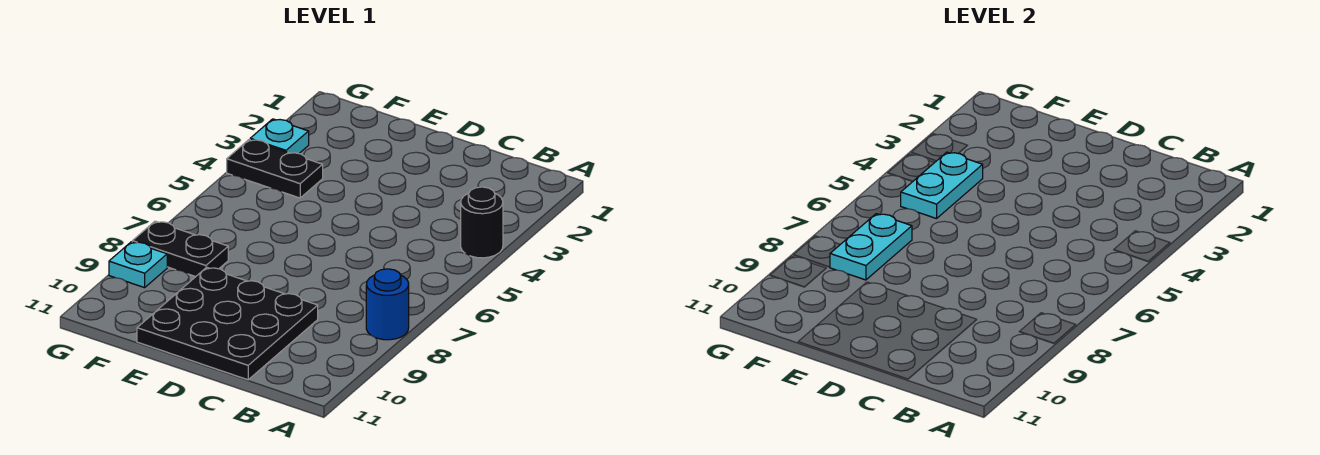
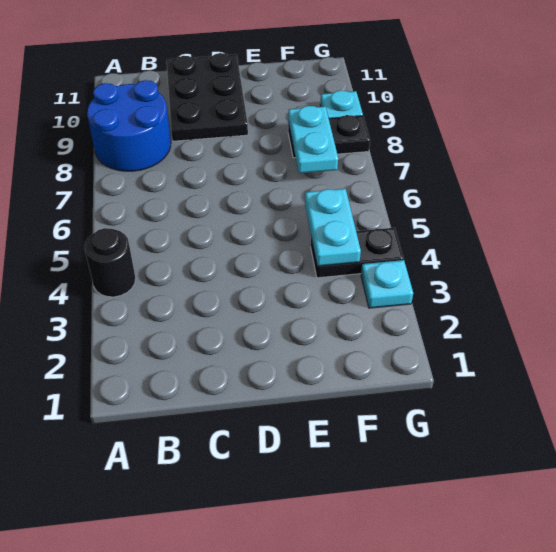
blue 1x1 round brick [366,269,409,340] -> blue 2x2 round brick [87,80,171,171]
black 3x3 plate [137,267,318,380] -> black 2x3 plate [166,53,248,141]

